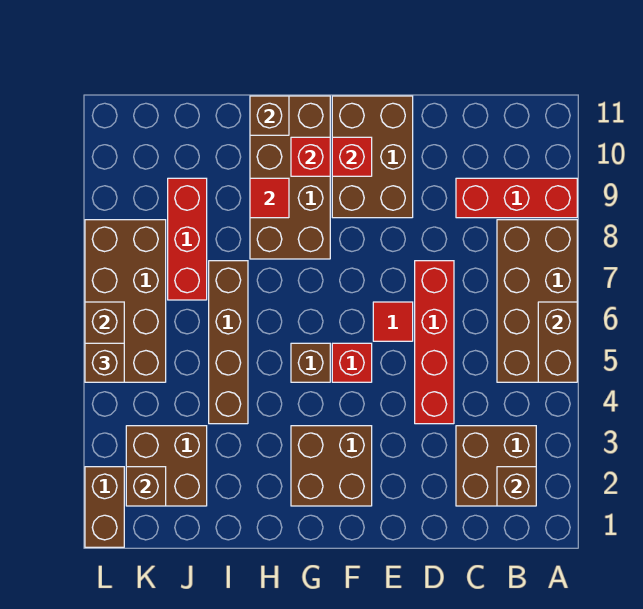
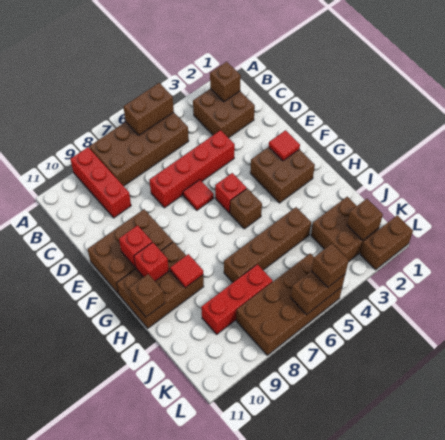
none -> red 1x1 tile [269,130,300,161]
brown 2x4 brick [250,96,330,259] -> brown 2x3 brick [117,242,204,328]

